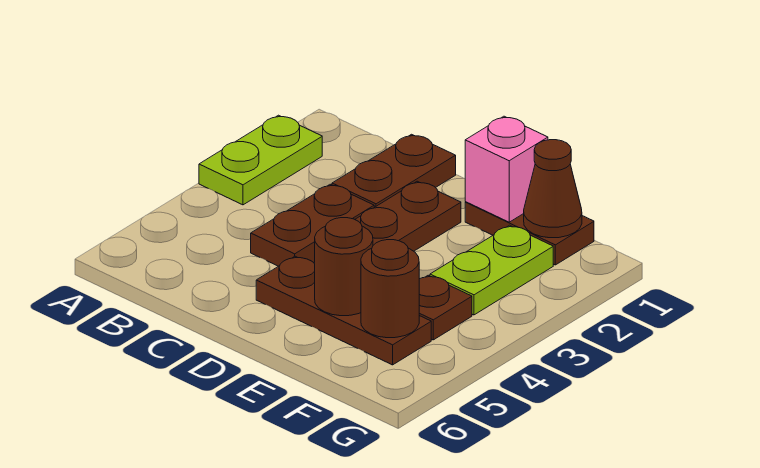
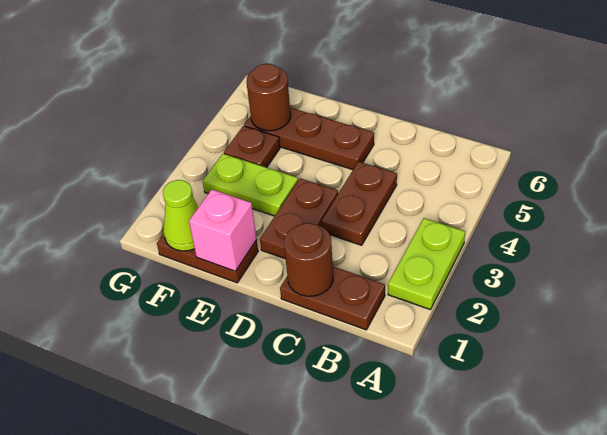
brown 1x2 plate [332,134,456,207] -> brown 1x2 plate turned to [280,267,385,330]
brown 1x1 round brick [315,218,373,316] -> brown 1x1 round brick moved to [284,223,333,296]
brown 1x1 cone [524,140,582,238] -> lime 1x1 cone [163,180,198,251]
lime 1x2 plate [430,225,553,315] -> lime 1x2 plate turned to [203,154,298,216]

